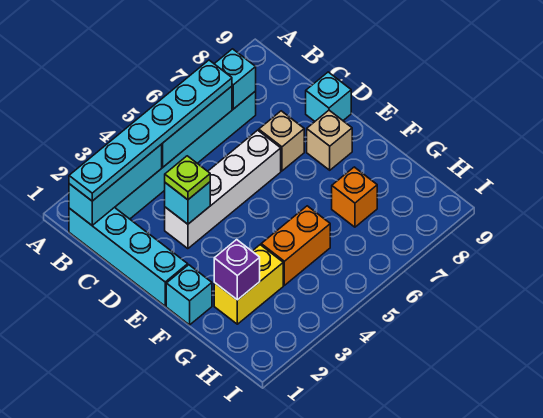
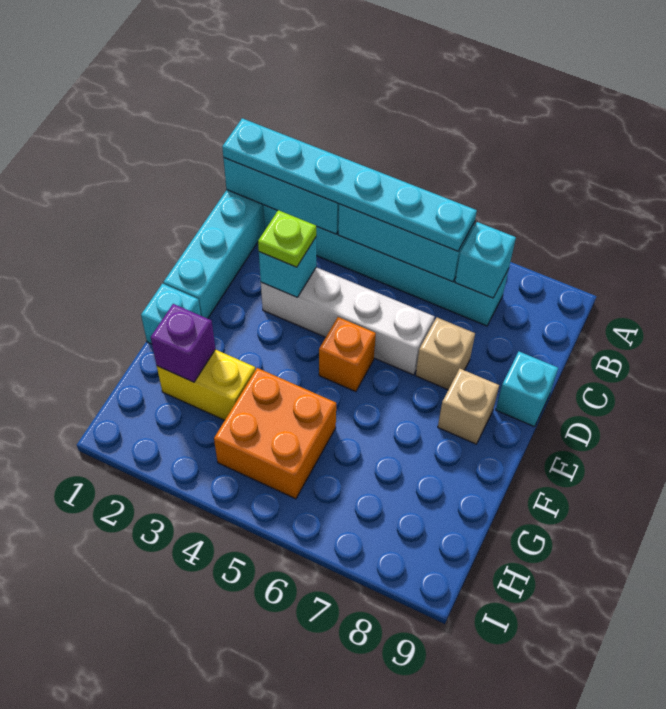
orange 1x2 brick [261,206,330,285] -> orange 2x2 brick [214,368,336,499]
orange 1x1 brick [332,167,377,227] -> orange 1x1 brick moved to [319,317,376,392]

